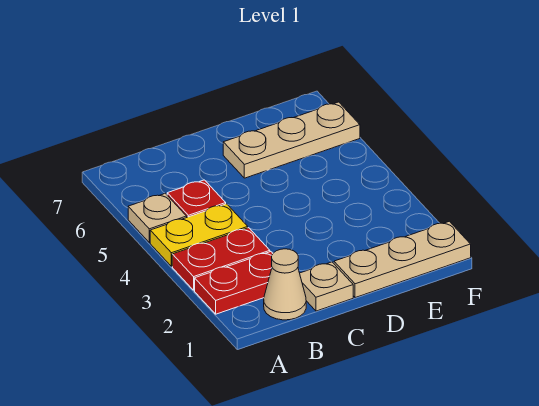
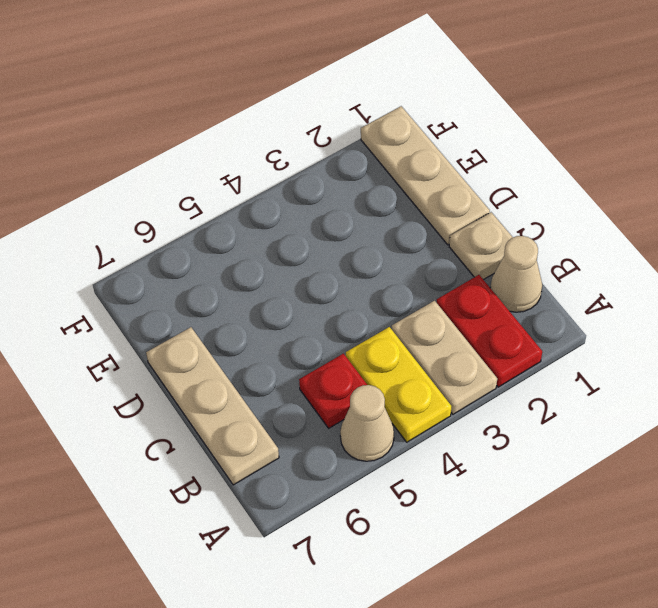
red 1x2 plate [172,228,270,290] -> tan 1x2 plate [392,301,497,414]
tan 1x1 plate [128,193,187,243] -> tan 1x1 cone [340,385,394,461]
tan 1x3 plate [223,102,360,178] -> tan 1x3 plate moved to [146,327,279,485]

